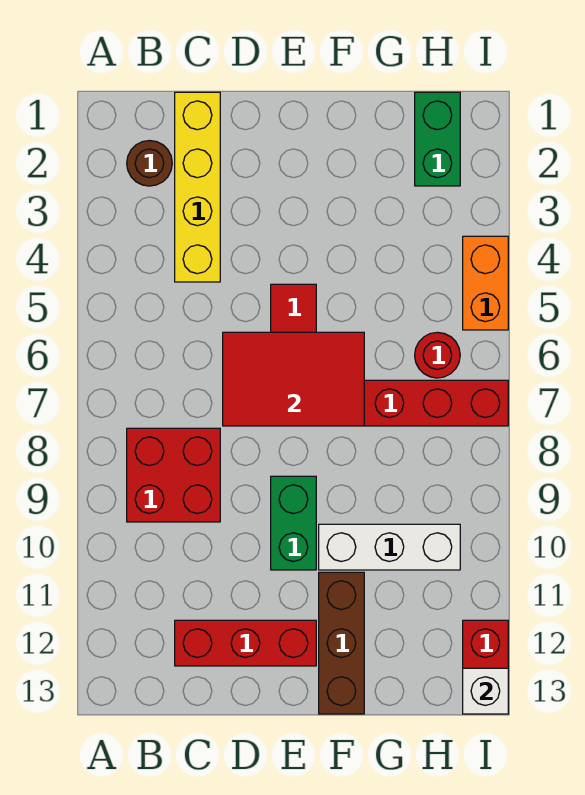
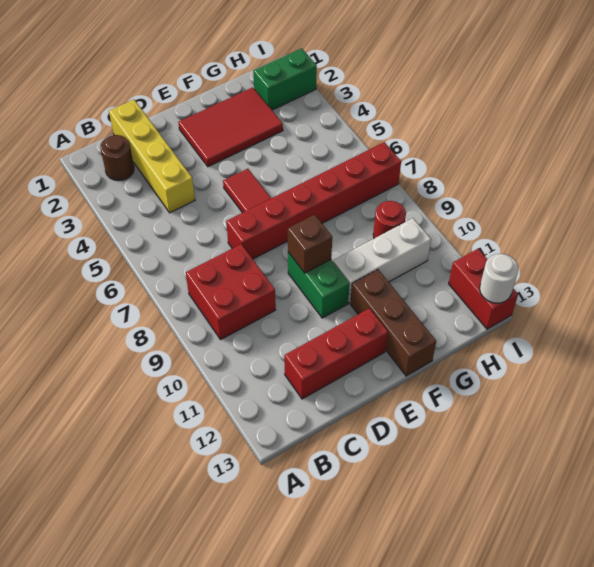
red 2x3 tile [223,332,364,426] -> red 2x3 tile moved to [178,87,283,167]
none -> brown 1x1 brick [288,215,332,273]
green 1x2 brick [415,92,460,186] -> green 1x2 brick turned to [253,48,317,110]
red 1x1 round brick [415,332,460,378] -> red 1x1 round brick moved to [373,201,406,238]
orange 1x2 brick [463,236,508,330] -> none
white 1x1 brick [463,668,508,714] -> white 1x1 round brick [480,254,518,303]

